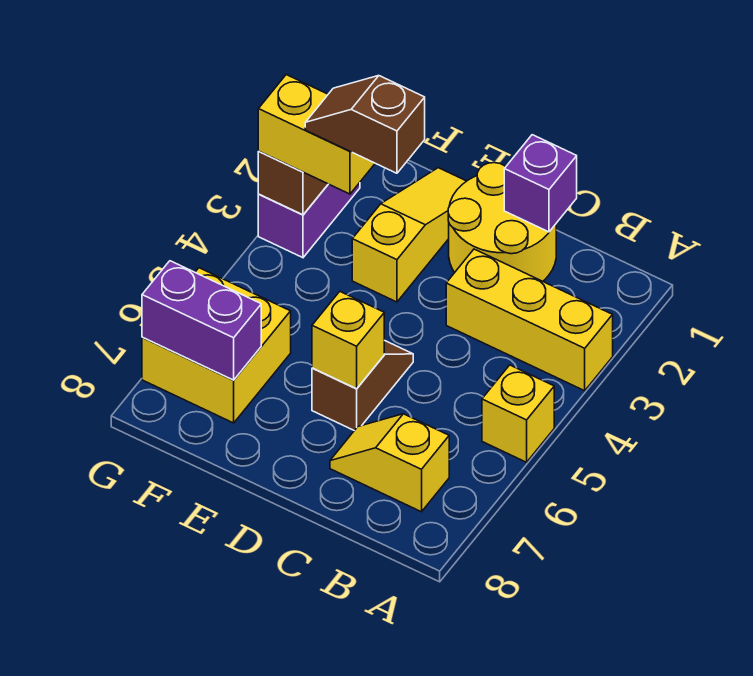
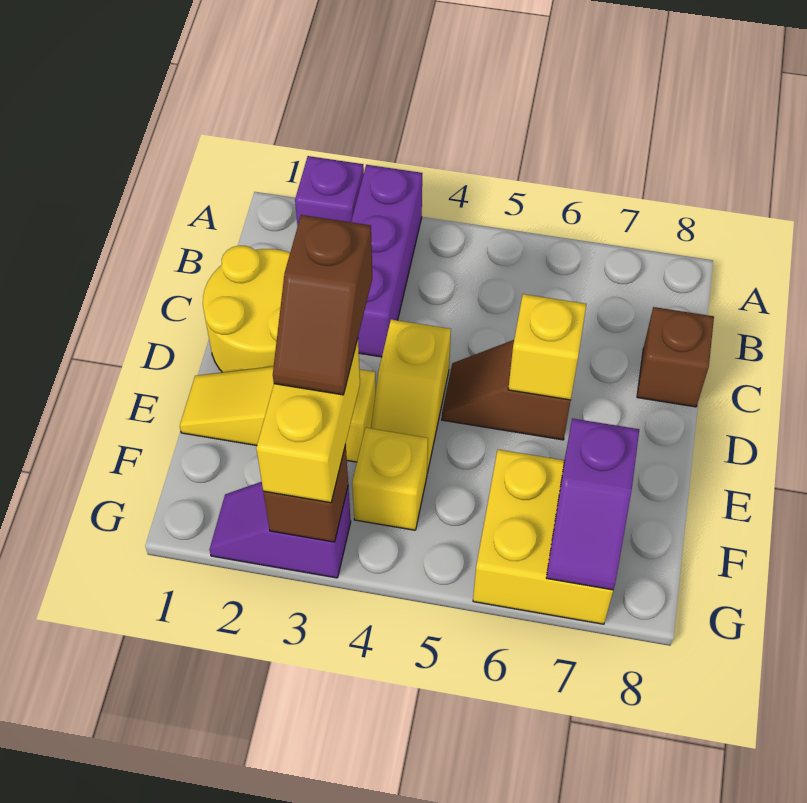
yellow 1x3 brick [446,249,613,391] -> purple 1x3 brick [351,165,422,357]
yellow 1x1 brick [482,365,554,462] -> yellow 1x1 brick moved to [352,428,428,530]
yellow 1x2 slope [330,414,449,512] -> yellow 1x2 slope moved to [371,320,451,473]
purple 1x1 brick [504,135,577,232] -> purple 1x1 brick moved to [295,156,364,227]
none -> brown 1x1 brick [637,307,714,407]
purple 1x2 brick [142,261,261,380] -> purple 1x2 slope [546,418,639,590]

